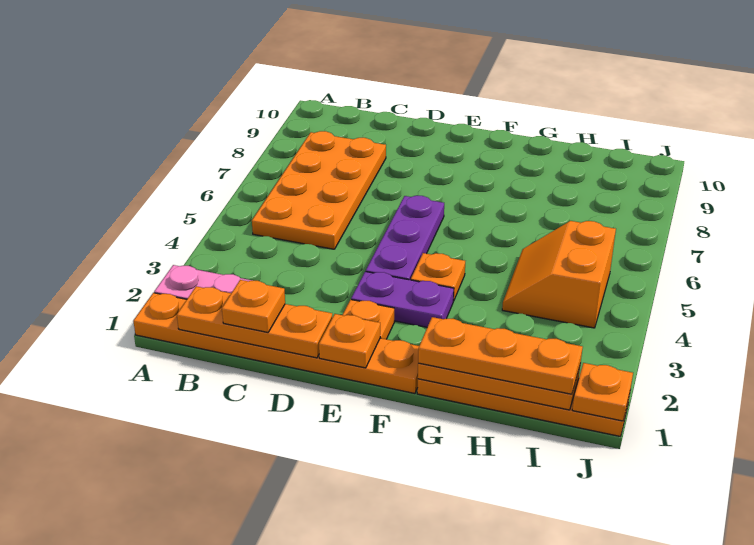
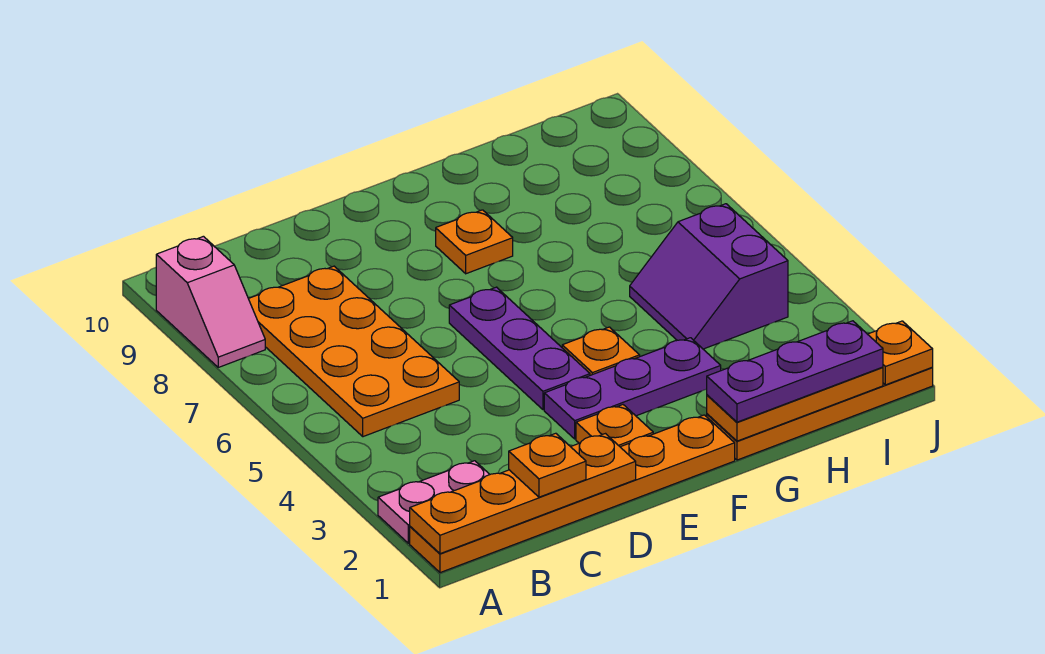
none -> pink 1x2 slope [156,236,265,367]
orange 1x3 plate [177,286,332,358] -> orange 1x4 plate [410,434,636,554]
orange 1x1 plate [319,314,380,368] -> orange 1x1 plate moved to [436,210,513,274]
purple 1x2 plate [351,271,454,327] -> purple 1x3 plate [544,338,721,439]
orange 1x3 plate [418,317,583,394] -> purple 1x3 plate [707,321,883,422]
orange 2x2 slope [502,221,616,328] -> purple 2x2 slope [630,204,788,349]

